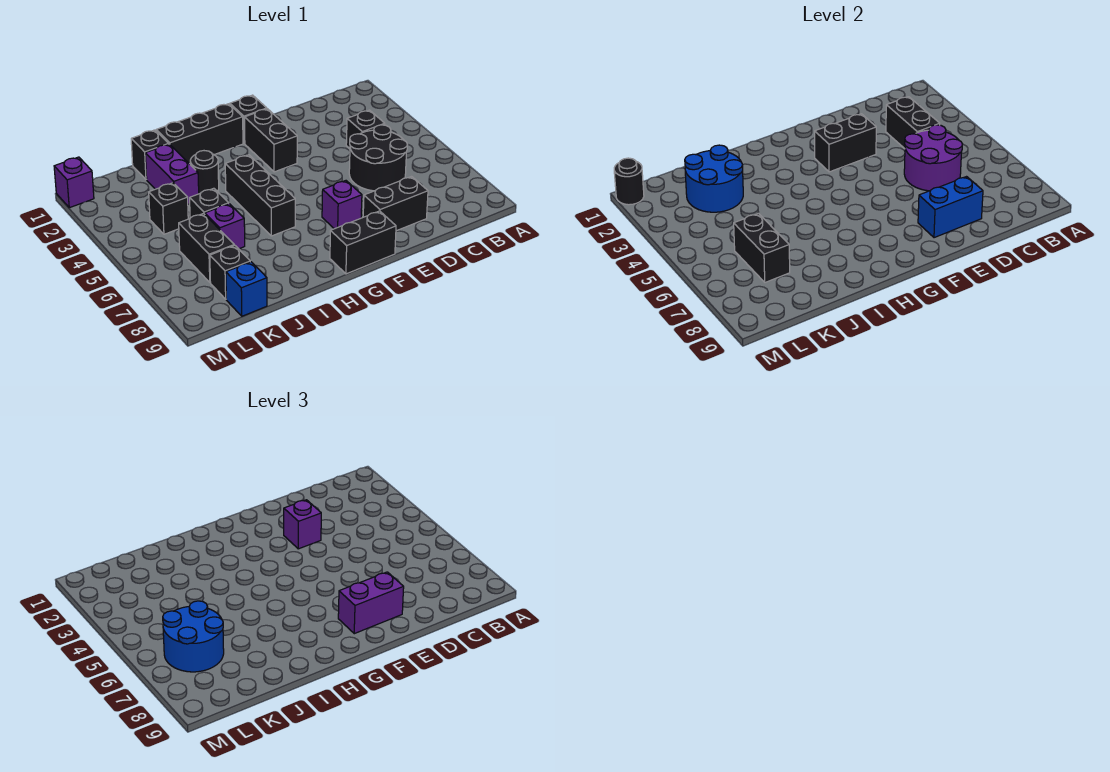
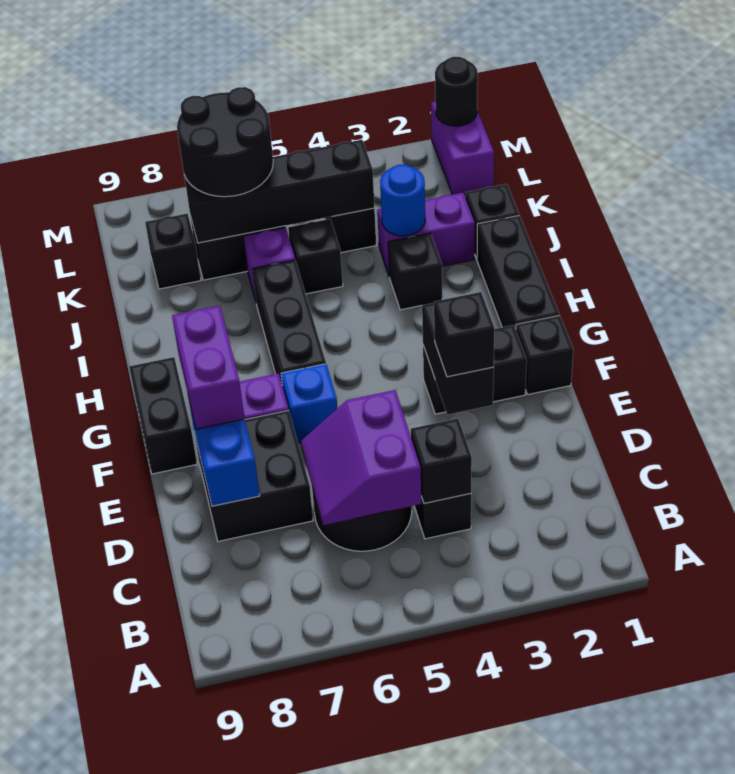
black 1x2 brick [886,97,940,149] -> black 1x1 brick [411,419,472,504]
purple 2x2 round brick [904,125,962,191] -> purple 2x2 slope [301,390,421,525]
black 1x2 brick [363,177,428,231] -> black 2x2 brick [195,410,313,541]
purple 1x1 brick [284,500,321,549] -> black 1x1 brick [434,292,494,377]
black 1x3 brick [225,155,295,236] -> black 1x3 brick turned to [252,260,326,387]
black 1x1 round brick [190,151,219,194] -> black 1x1 brick [388,233,442,310]
blue 2x2 round brick [685,145,743,212] -> blue 1x1 round brick [380,165,425,236]
black 1x2 brick [734,213,790,282] -> black 1x4 brick [184,140,375,243]
blue 2x2 round brick [163,601,224,672] -> black 2x2 round brick [177,87,273,197]
blue 1x1 brick [226,262,267,316] -> blue 1x1 brick moved to [281,364,337,443]
purple 1x1 brick [54,157,94,208] -> purple 1x2 brick [431,102,494,195]

